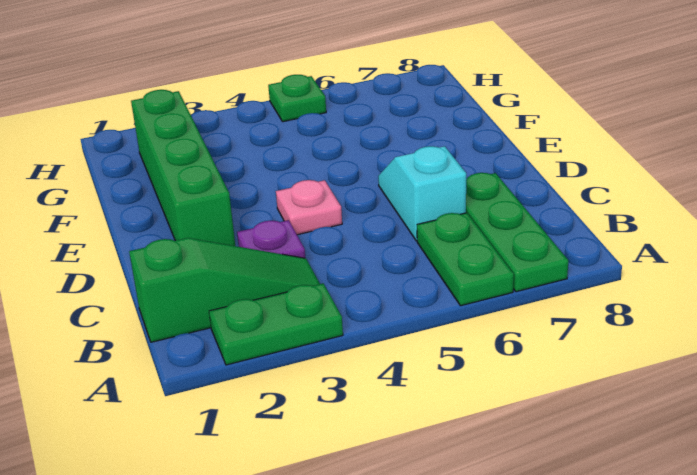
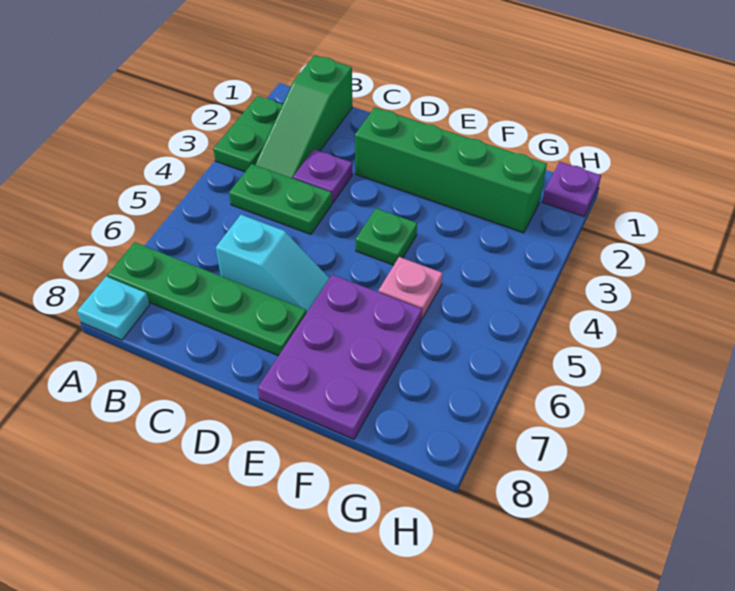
green 1x2 plate [417,213,514,306] -> green 1x2 plate moved to [229,164,332,234]
green 1x3 plate [466,173,568,292] -> green 1x4 plate [108,242,306,356]
none -> cyan 1x1 plate [77,277,150,340]
pink 1x1 plate [276,180,342,235] -> pink 1x1 plate moved to [379,257,443,319]
none -> purple 2x3 plate [258,275,422,439]
none -> purple 1x1 plate [542,162,601,216]
green 1x1 plate [268,75,326,122] -> green 1x1 plate moved to [356,208,417,265]

